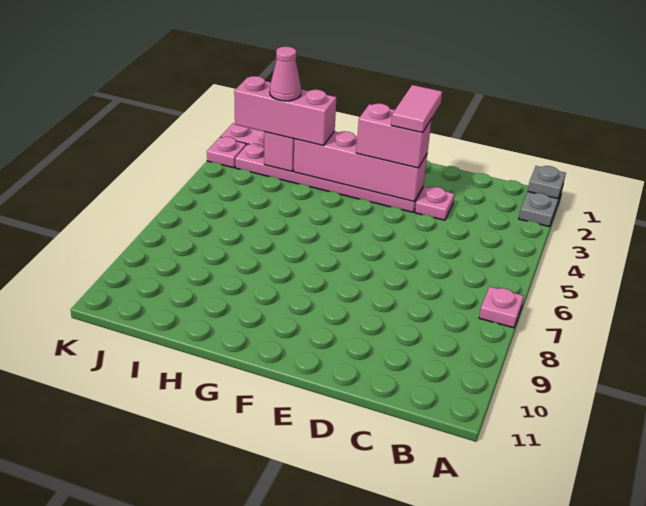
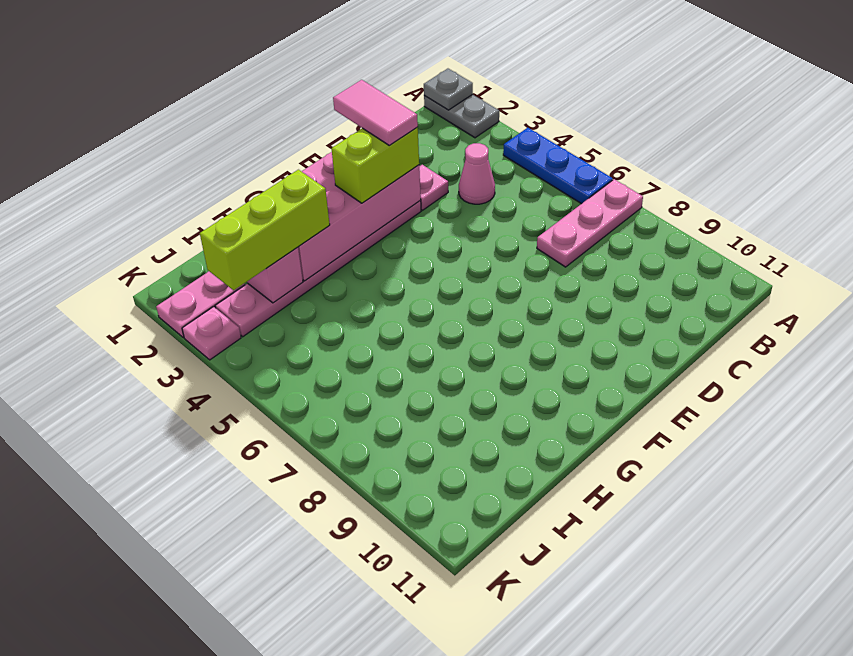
none -> blue 1x3 plate [503,128,613,204]
pink 1x1 plate [479,287,524,328] -> pink 1x3 plate [537,179,643,267]
pink 1x4 brick [294,131,427,202] -> pink 2x4 brick [298,152,421,281]
pink 1x2 brick [356,103,432,168] -> lime 1x2 brick [332,127,419,203]
pink 1x3 brick [234,76,336,145] -> lime 1x3 brick [200,170,330,290]
pink 1x1 cone [270,46,301,101] -> pink 1x1 cone moved to [459,143,495,204]

